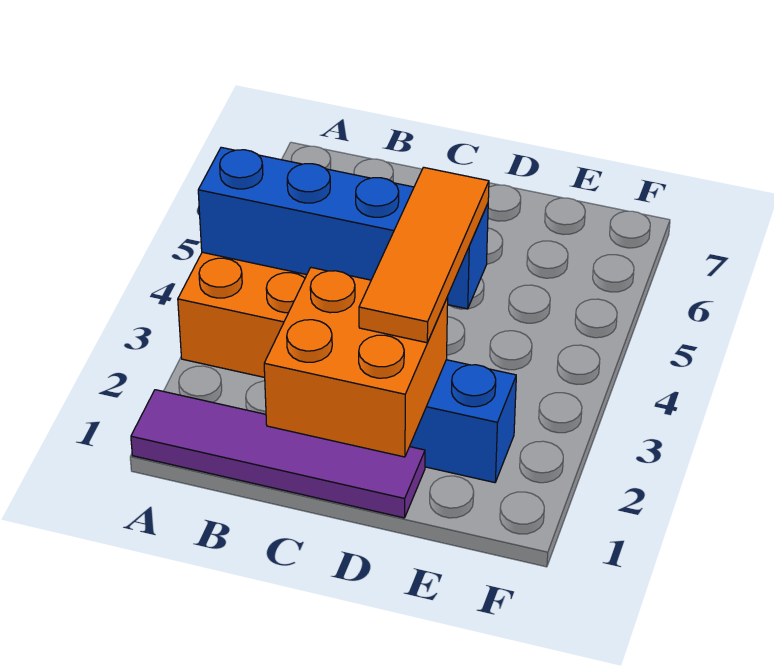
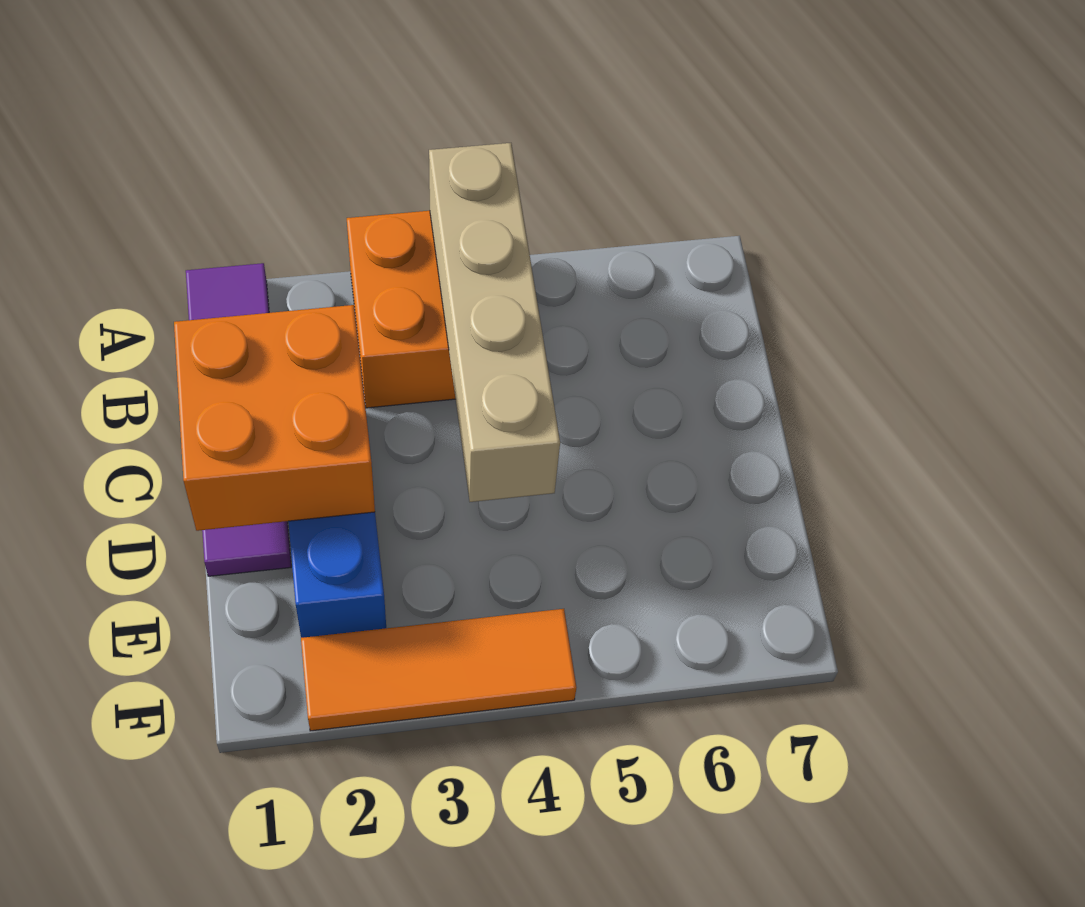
blue 1x4 brick [198,147,488,309] -> tan 1x4 brick [429,143,560,502]
orange 1x3 tile [359,167,489,343] -> orange 1x3 tile moved to [301,609,577,731]

